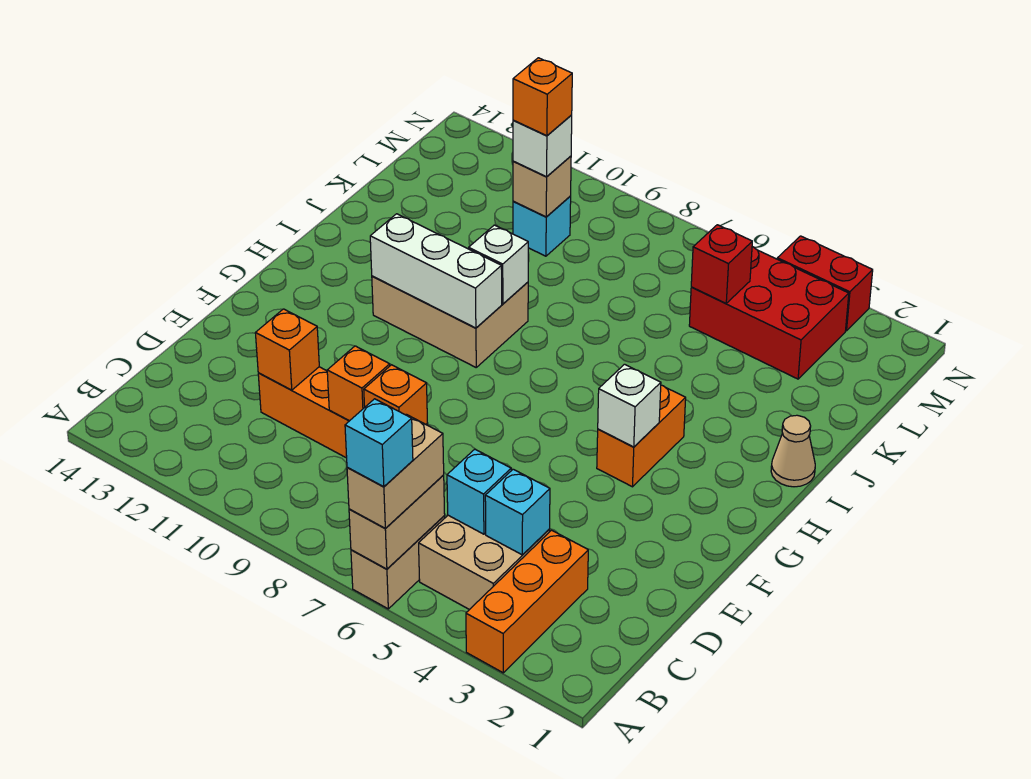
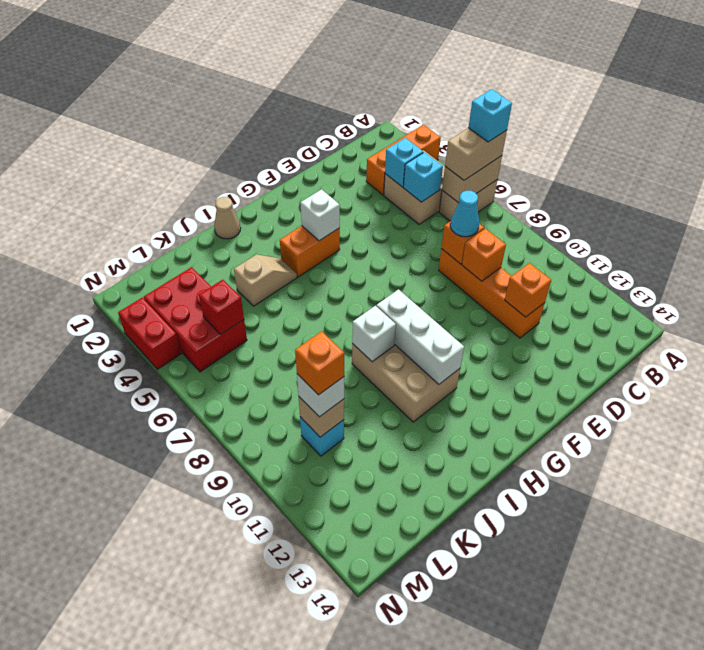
none -> cyan 1x1 cone [450,191,479,237]
none -> tan 1x2 slope [234,254,297,306]

